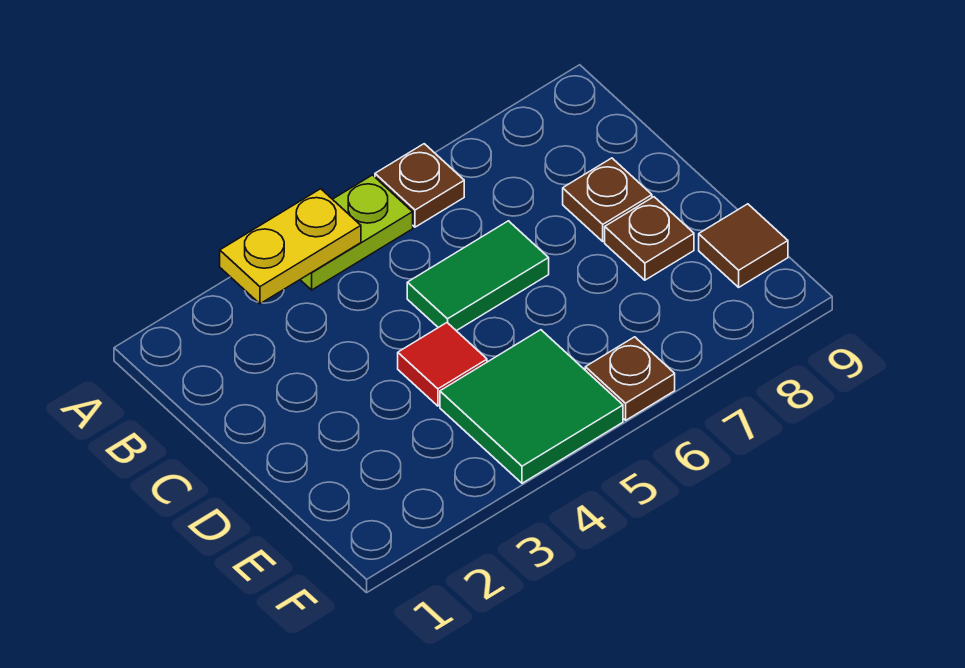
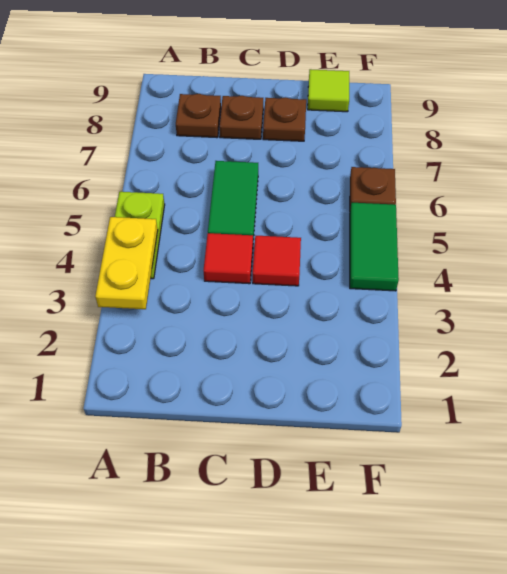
brown 1x1 plate [375,144,464,227] -> brown 1x1 plate moved to [176,94,221,138]
none -> red 1x1 tile [204,233,253,284]
green 2x2 tile [440,330,623,483] -> green 1x2 tile [350,203,399,291]
brown 1x1 tile [699,204,788,287] -> lime 1x1 tile [308,69,349,112]

